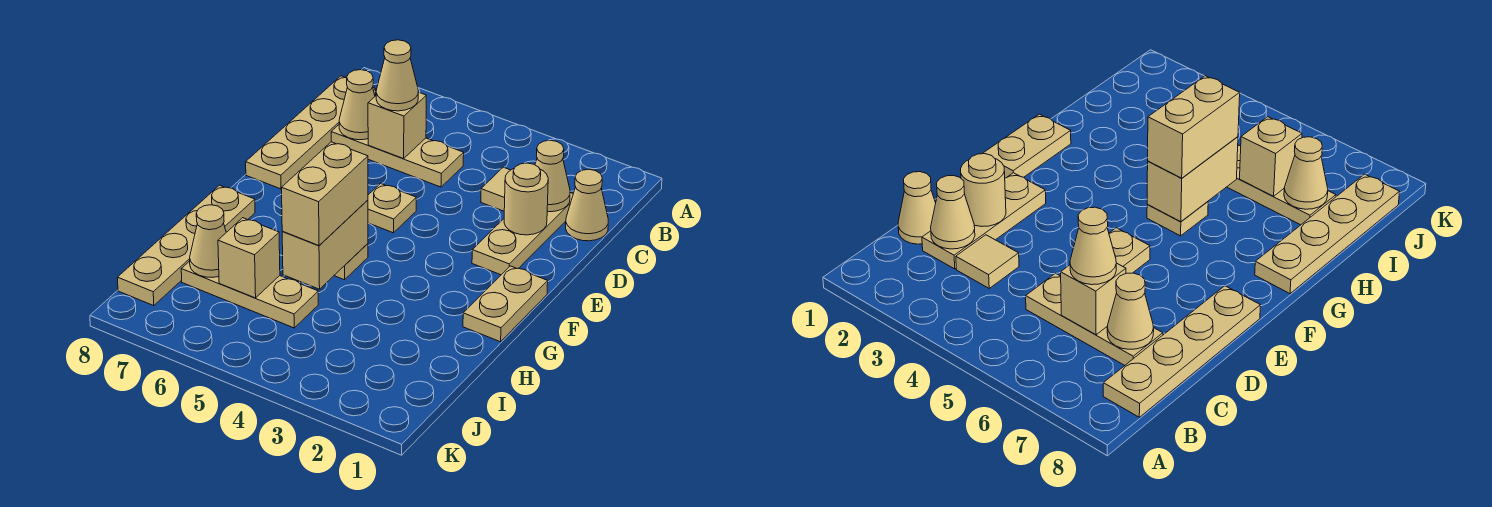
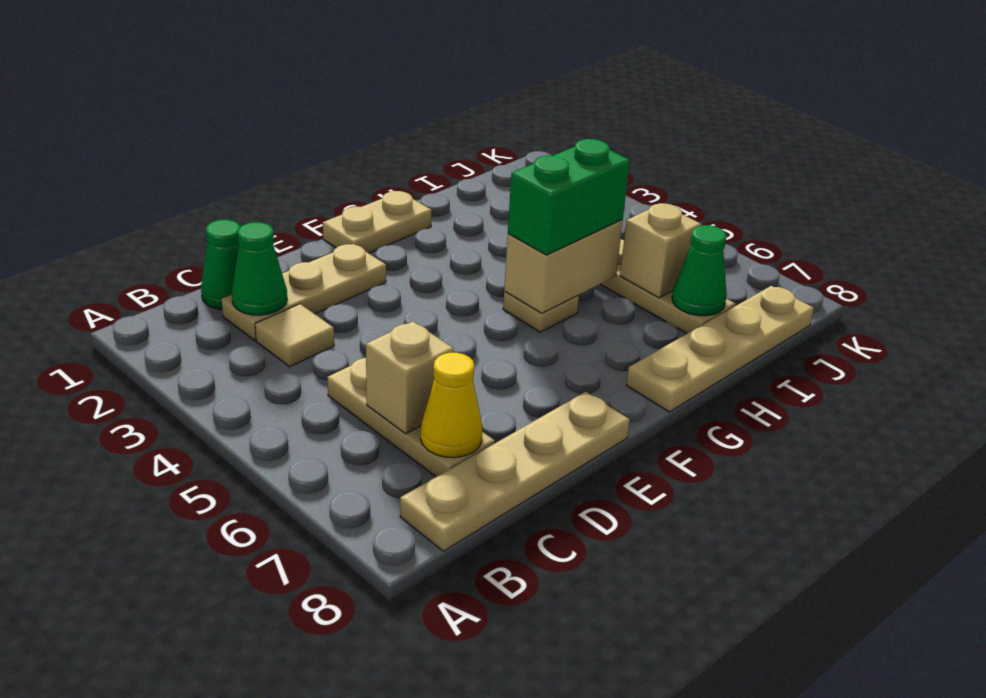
tan 1x1 cone [566,169,608,241] -> green 1x1 cone [201,220,240,309]
tan 1x1 cone [535,140,570,212] -> green 1x1 cone [232,222,287,315]
tan 1x1 cone [376,40,418,111] -> none
tan 1x1 cone [339,70,375,140] -> yellow 1x1 cone [421,353,483,458]
tan 1x1 round brick [504,163,548,235] -> none
tan 1x1 plate [368,184,416,233] -> none
tan 1x2 brick [282,142,368,246] -> green 1x2 brick [508,139,630,255]
tan 1x1 cone [190,205,226,277] -> green 1x1 cone [672,225,727,316]

